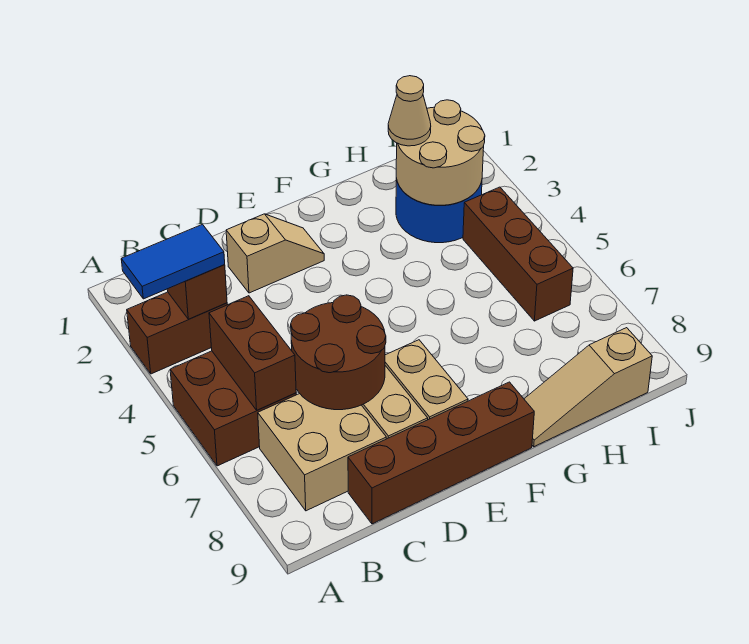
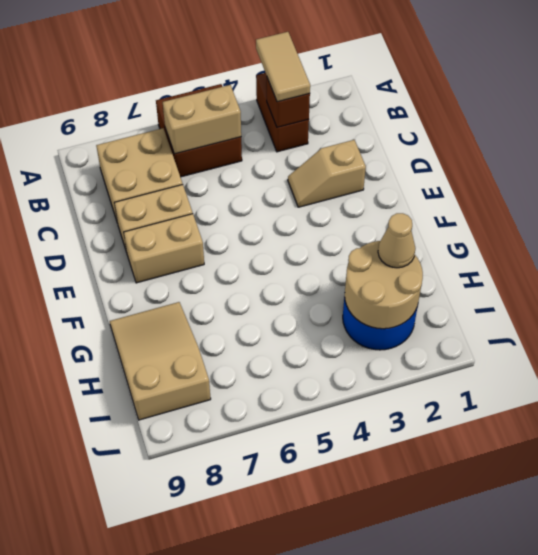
blue 1x2 tile [121,224,225,299] -> tan 1x2 tile [256,32,310,102]
brown 1x2 brick [209,296,296,410] -> tan 1x2 brick [163,85,241,154]
brown 2x2 round brick [291,295,386,410] -> none
brown 1x4 brick [348,382,534,524] -> none
tan 1x2 slope [226,214,324,293] -> tan 1x2 slope turned to [288,140,366,207]
tan 1x3 slope [524,328,652,447] -> tan 2x3 slope [110,302,211,420]
brown 1x3 brick [463,187,573,321] -> none

